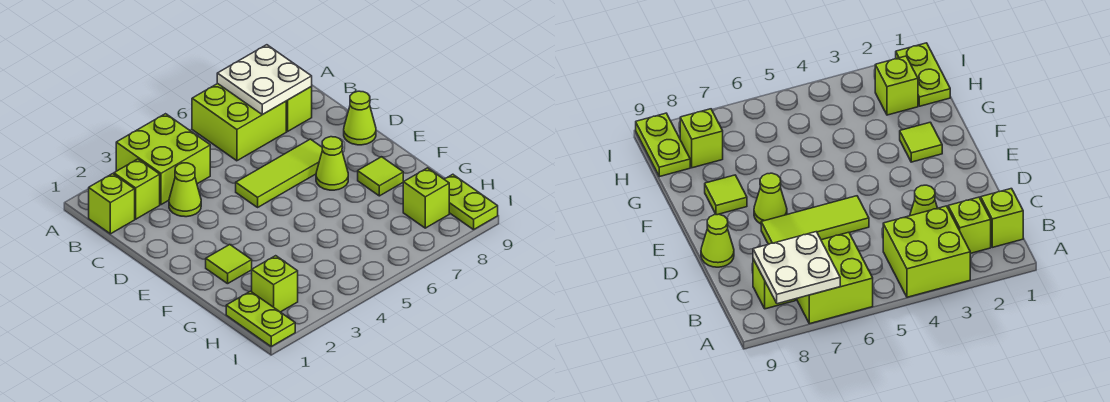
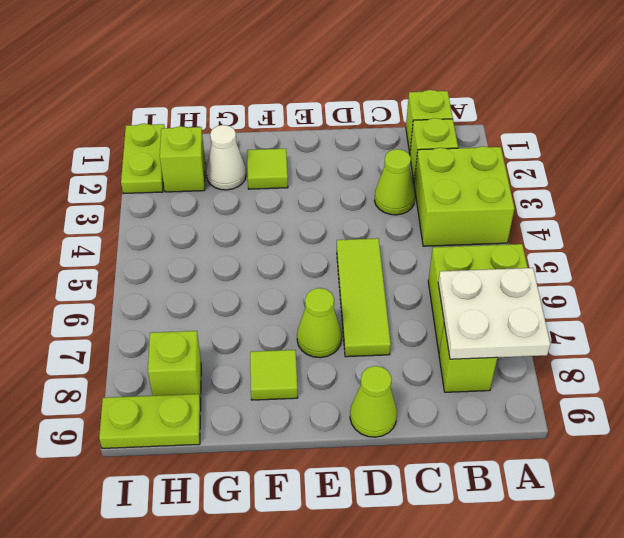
none -> white 1x1 cone [206,125,246,190]
lime 1x2 plate [226,291,295,346] -> lime 1x2 plate turned to [121,124,165,194]

